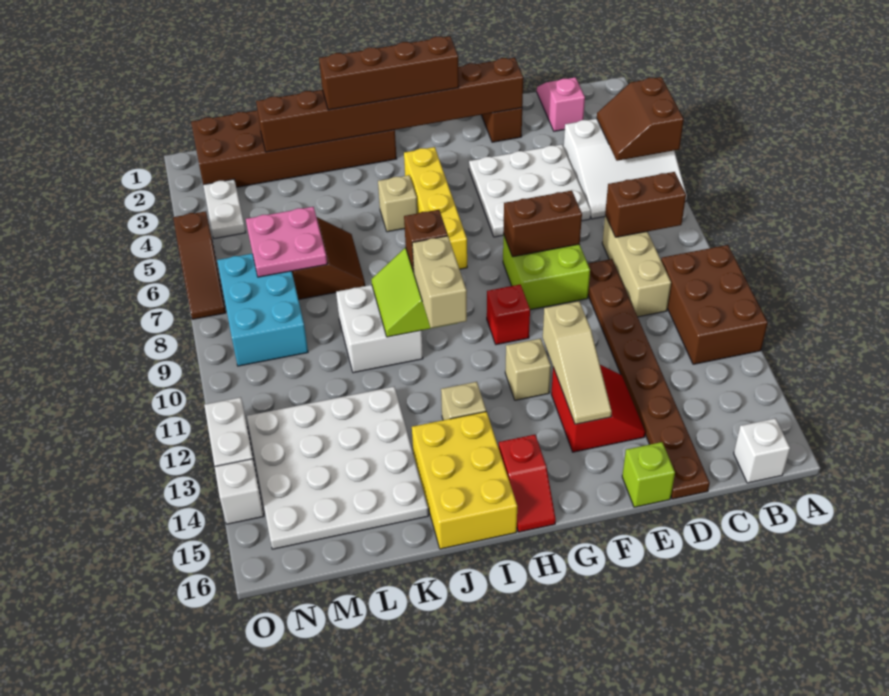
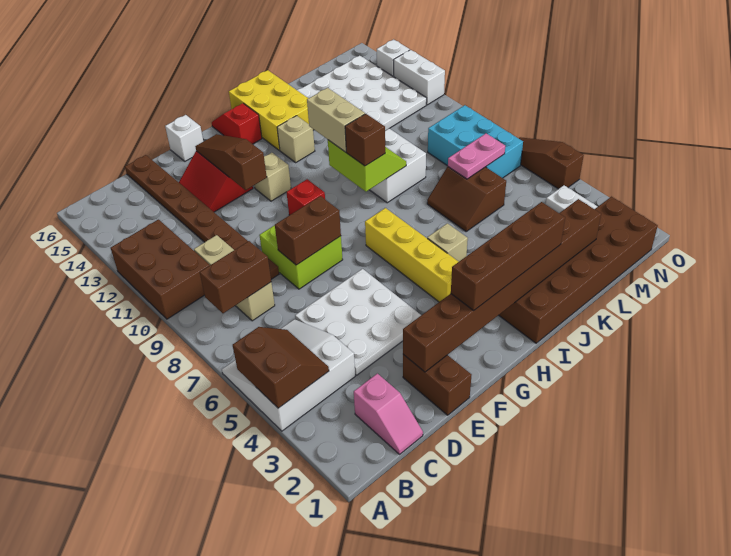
white 1x1 brick [734,418,790,483] -> white 1x1 brick moved to [165,115,203,161]
lime 1x1 brick [622,442,675,507] -> none
tan 1x3 slope [543,301,612,424] -> brown 1x3 slope [195,134,267,190]
pink 2x2 plate [246,207,327,277] -> pink 1x2 plate [448,134,505,179]

